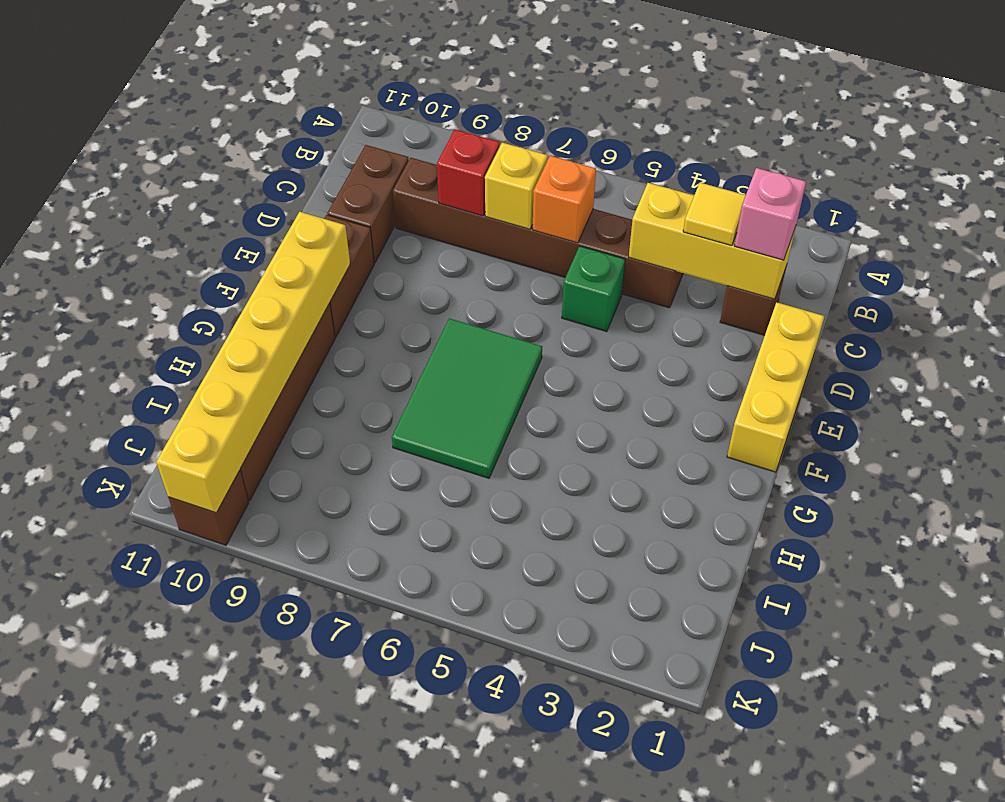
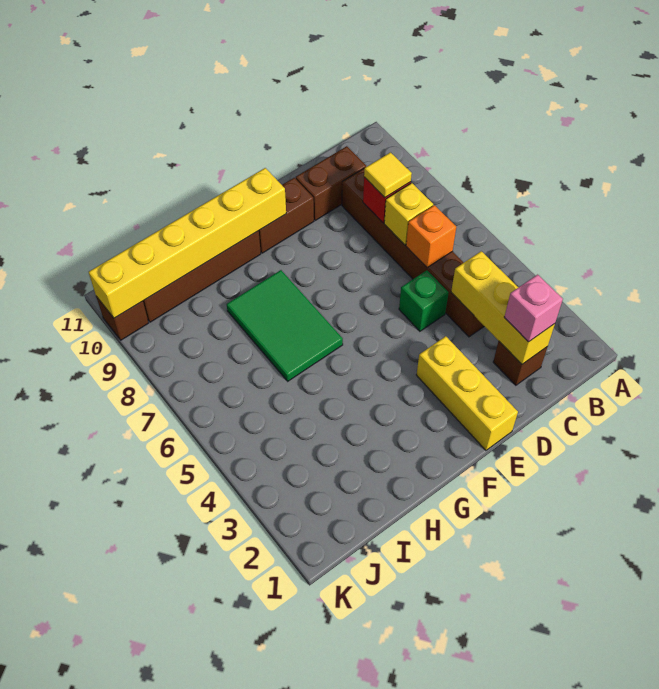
yellow 1x1 tile [683,183,746,246] -> yellow 1x1 tile moved to [364,152,412,197]
yellow 1x3 brick [727,302,825,472] -> yellow 1x3 brick turned to [417,336,518,450]
green 2x3 tile [392,318,542,478] -> green 2x3 tile turned to [227,270,343,381]

